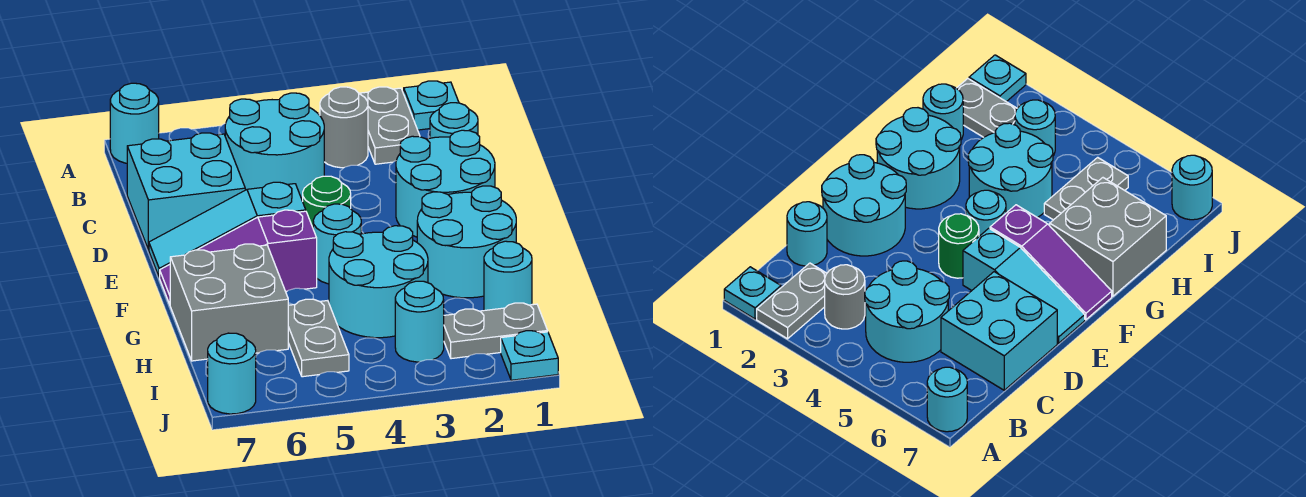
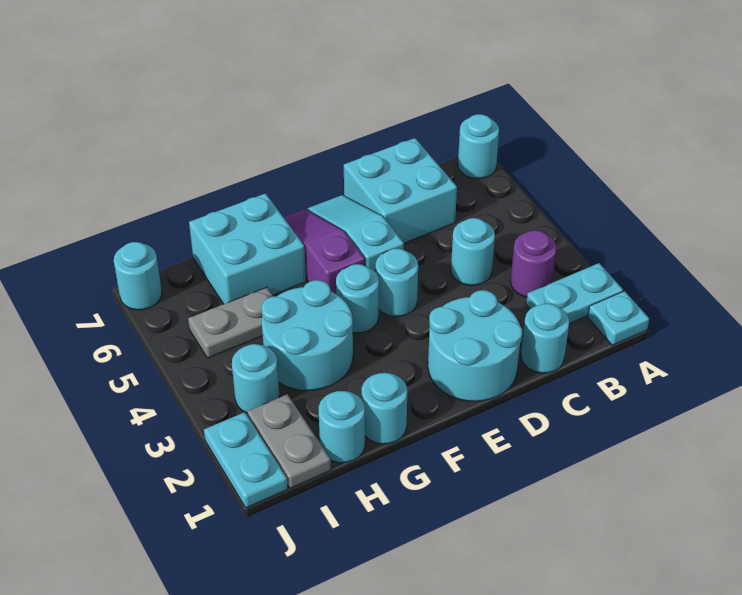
grey 1x2 plate [359,87,420,164] -> cyan 1x2 plate [526,263,623,324]
grey 1x1 round brick [320,87,368,168] -> purple 1x1 round brick [511,230,557,297]
cyan 2x2 round brick [225,93,324,200] -> cyan 1x1 round brick [451,218,495,285]
green 1x1 round brick [303,176,351,227] -> cyan 1x1 round brick [376,249,418,317]
cyan 2x2 round brick [417,186,516,298] -> cyan 1x1 round brick [362,373,407,444]
grey 2x2 brick [170,244,288,361] -> cyan 2x2 brick [189,193,306,304]
cyan 1x1 plate [501,331,558,380] -> cyan 1x2 plate [204,412,288,508]

